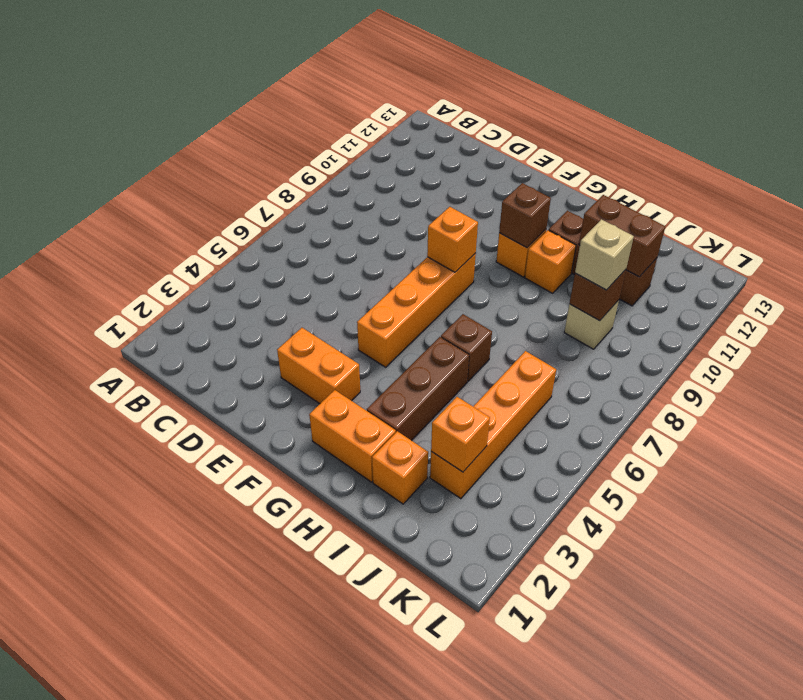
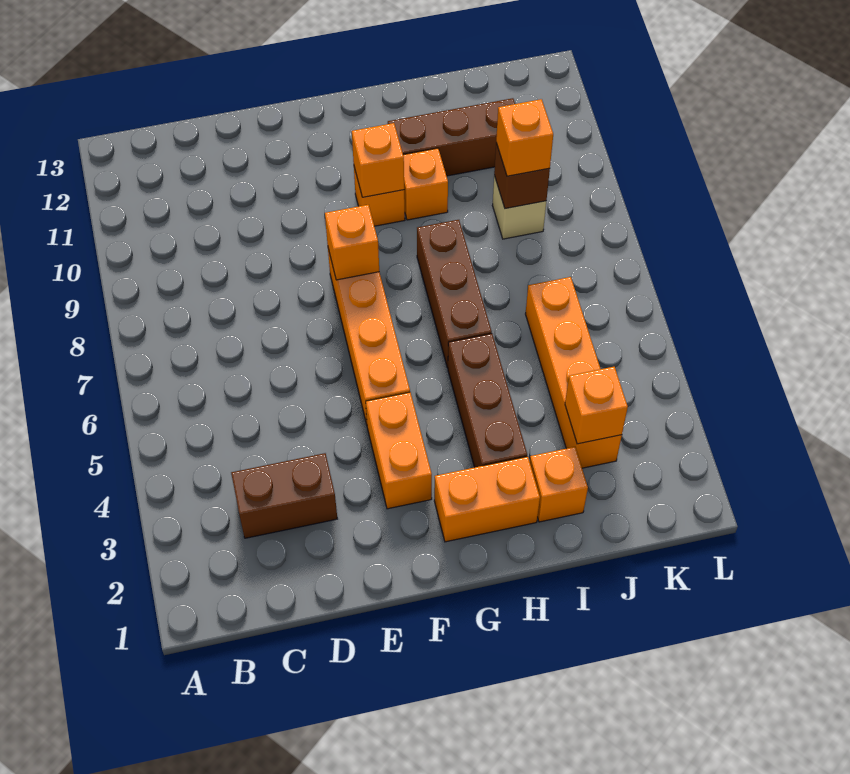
orange 1x2 brick [277,328,360,404] -> orange 1x2 brick turned to [366,392,432,509]
brown 1x1 brick [499,183,551,248] -> orange 1x1 brick [352,123,404,197]
brown 1x1 brick [441,314,492,381] -> brown 1x3 brick [417,220,492,368]
brown 1x2 brick [579,195,665,277] -> brown 1x2 brick moved to [231,453,337,538]
tan 1x1 brick [575,219,634,290] -> orange 1x1 brick [496,99,553,176]

